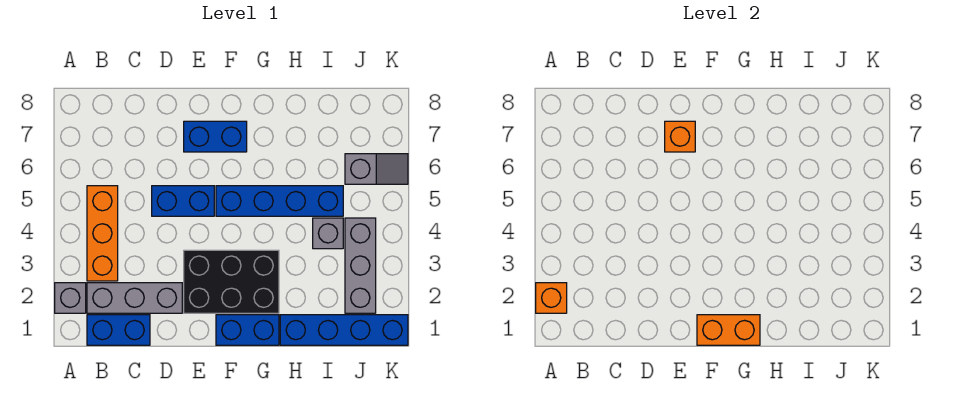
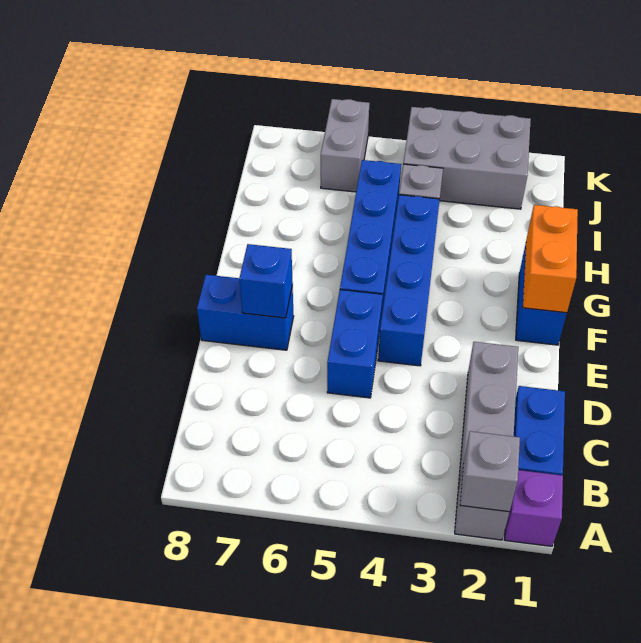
none -> purple 1x1 brick [505,470,563,546]
orange 1x1 brick [536,283,567,313] -> grey 1x1 brick [460,431,520,512]
orange 1x3 brick [87,186,118,281] -> none
black 2x3 brick [184,250,279,313] -> none
blue 1x2 brick [184,121,247,152] -> blue 1x2 brick turned to [197,275,294,350]
orange 1x1 brick [665,121,695,152] -> blue 1x1 brick [239,244,293,318]
blue 1x4 brick [280,315,408,345] -> blue 1x4 brick moved to [378,195,440,366]
grey 1x3 brick [345,218,376,313] -> grey 2x3 brick [403,107,531,209]
grey 1x2 slope [345,154,408,184] -> grey 1x2 brick [321,99,369,192]

